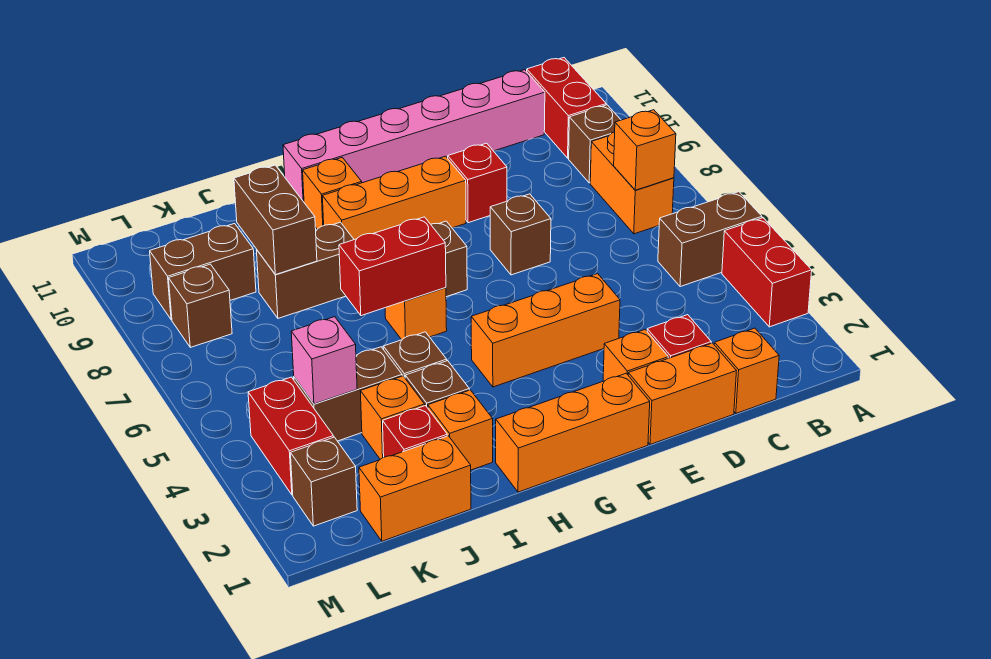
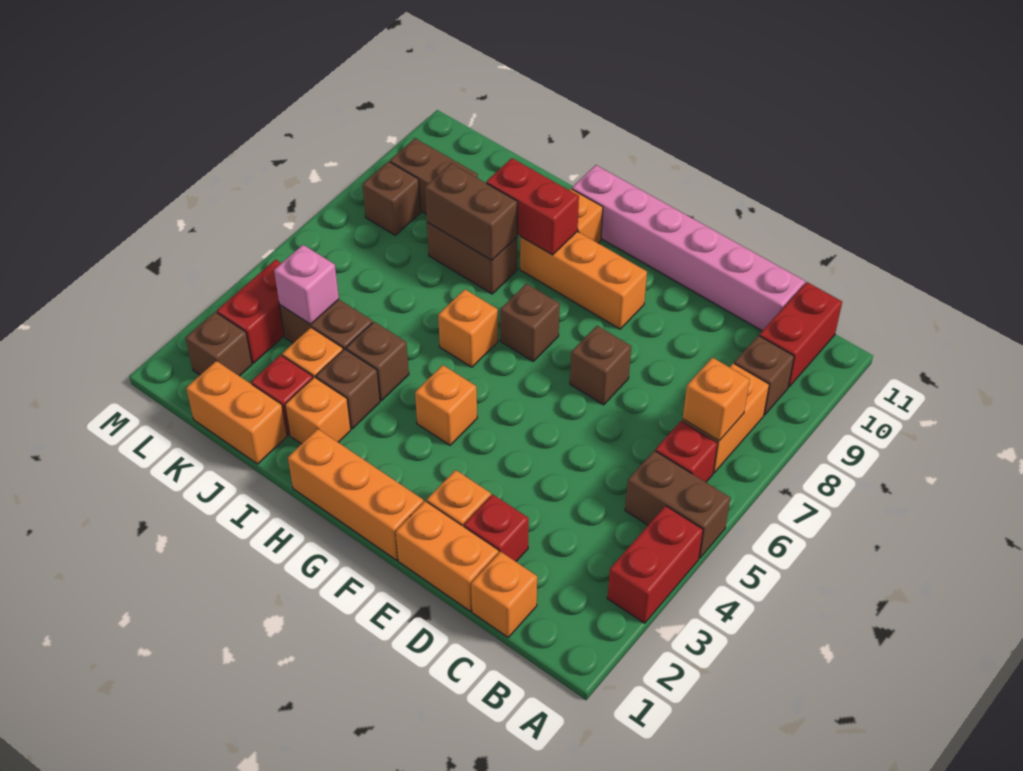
orange 1x3 brick [471,274,620,387] -> orange 1x1 brick [415,365,477,445]
red 1x1 brick [448,143,507,223] -> red 1x1 brick moved to [655,421,718,482]
red 1x2 brick [339,217,446,316] -> red 1x2 brick moved to [486,158,579,255]
brown 1x2 brick [234,165,317,275] -> brown 1x2 brick turned to [425,163,518,260]

